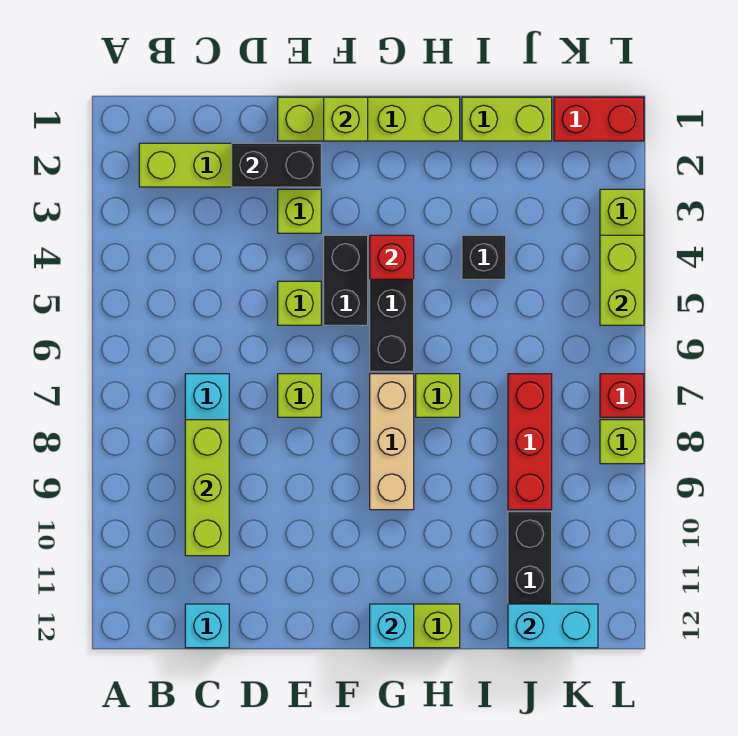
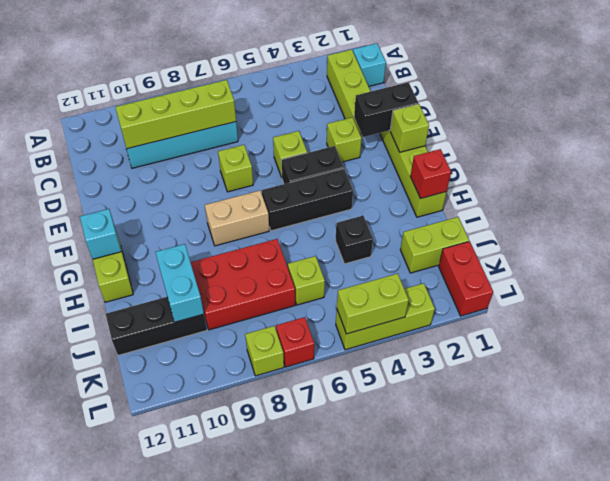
lime 1x3 brick [185,420,229,556] -> lime 1x4 brick [116,80,236,149]
cyan 1x1 brick [185,604,229,648] -> cyan 1x1 brick moved to [353,43,386,86]
black 1x2 brick [232,143,321,187] -> black 1x2 brick turned to [354,82,418,137]
red 1x1 brick [370,235,414,279] -> red 1x1 brick moved to [410,149,451,199]
tan 1x3 brick [370,374,414,510] -> tan 1x2 brick [205,191,269,246]
lime 1x1 brick [416,374,460,417] -> lime 1x1 brick moved to [288,256,325,305]
lime 1x2 brick [462,97,552,141] -> lime 1x2 brick turned to [400,217,469,273]
red 1x3 brick [508,374,552,510] -> red 2x3 brick [191,239,295,330]
cyan 1x2 brick [508,604,598,648] -> cyan 1x2 brick moved to [156,244,204,322]

